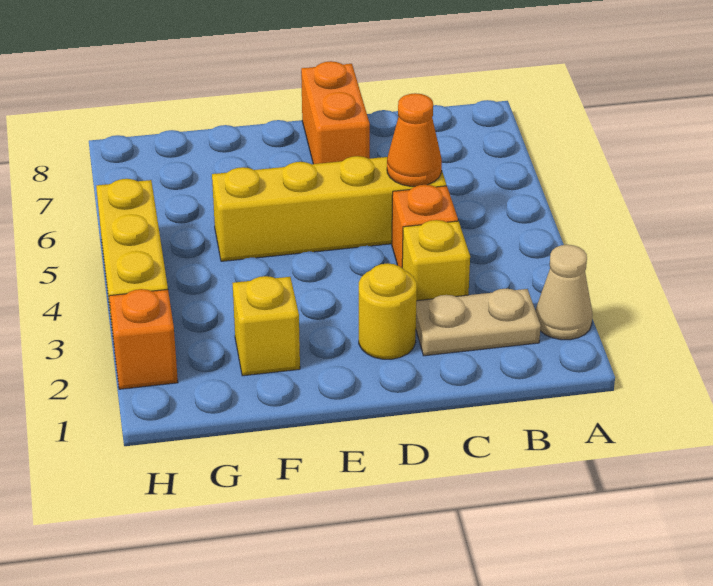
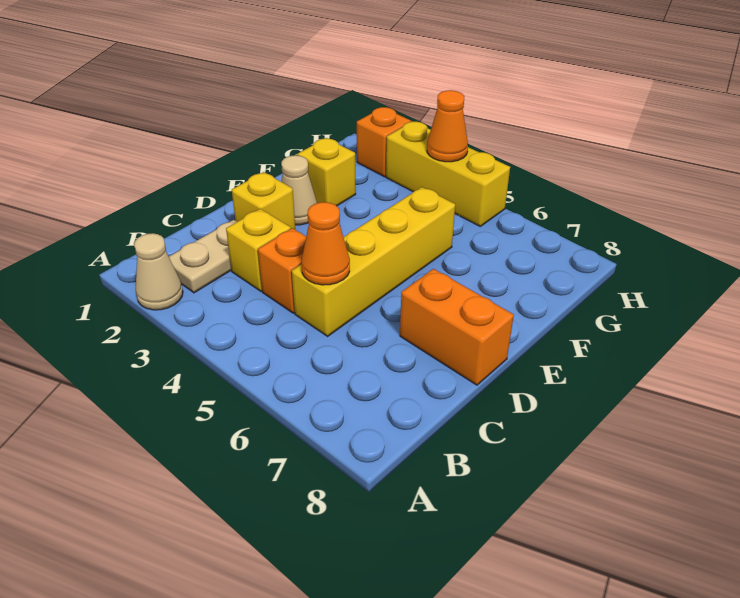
yellow 1x1 round brick [359,263,417,359] -> yellow 1x1 brick [232,172,295,229]
none -> tan 1x1 cone [281,155,317,225]
none -> orange 1x1 cone [427,90,468,162]

